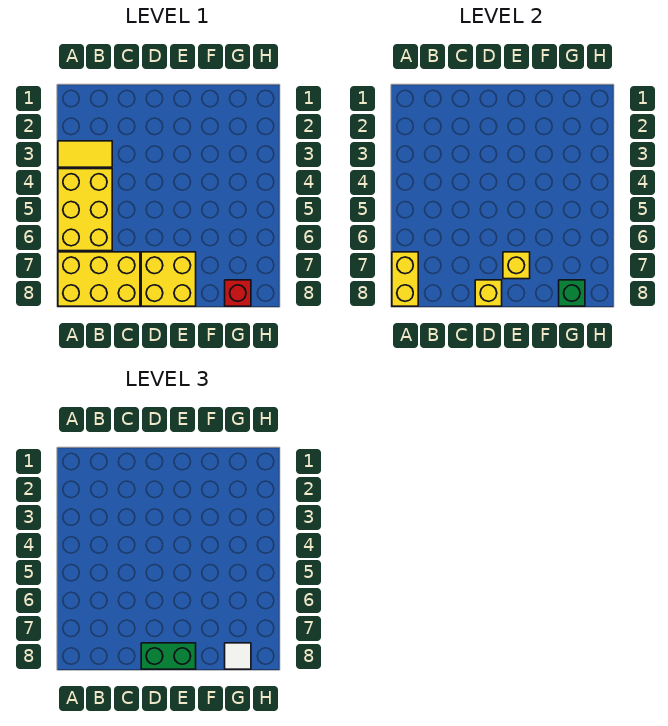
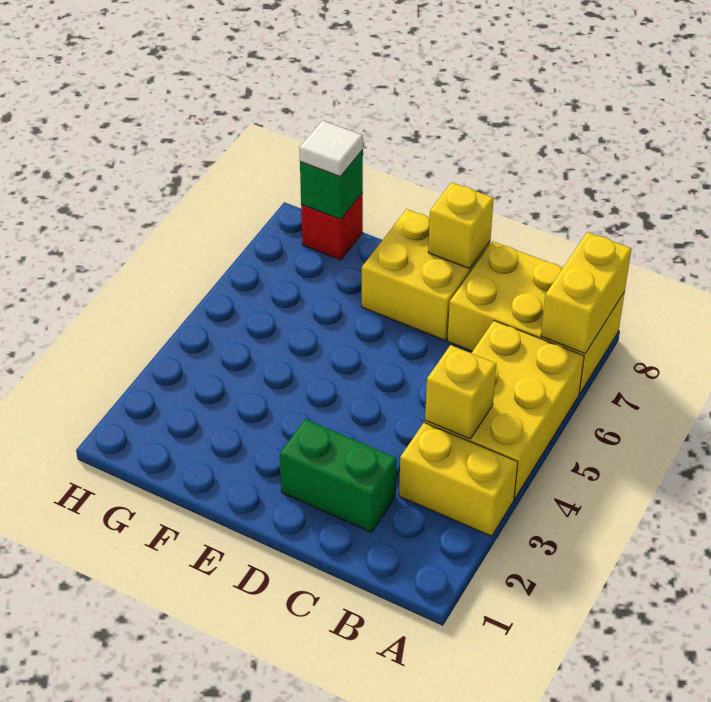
yellow 1x2 tile [58,141,112,167] -> yellow 1x2 brick [399,423,518,536]
green 1x2 brick [141,643,196,669] -> green 1x2 brick moved to [280,419,397,532]
yellow 1x1 brick [503,252,530,279] -> yellow 1x1 brick moved to [425,345,496,439]

